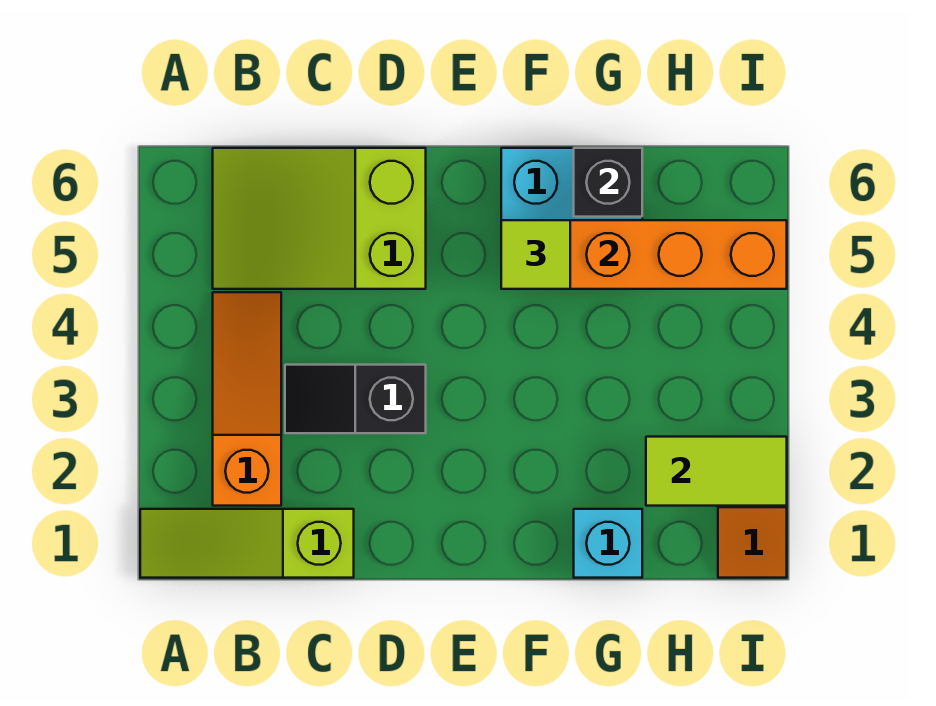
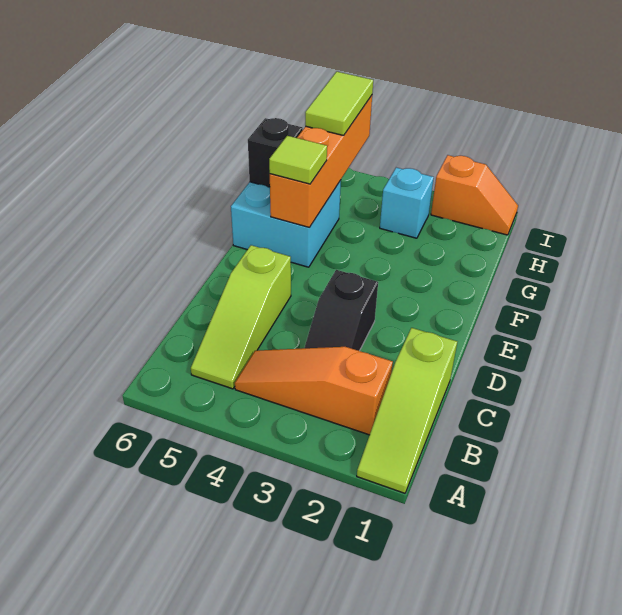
lime 2x3 slope [213,148,426,289] -> lime 1x3 slope [191,245,291,389]
cyan 1x1 brick [574,509,642,578] -> cyan 1x1 brick moved to [380,168,434,238]
lime 1x2 tile [646,437,787,506] -> lime 1x2 tile moved to [305,72,373,136]

